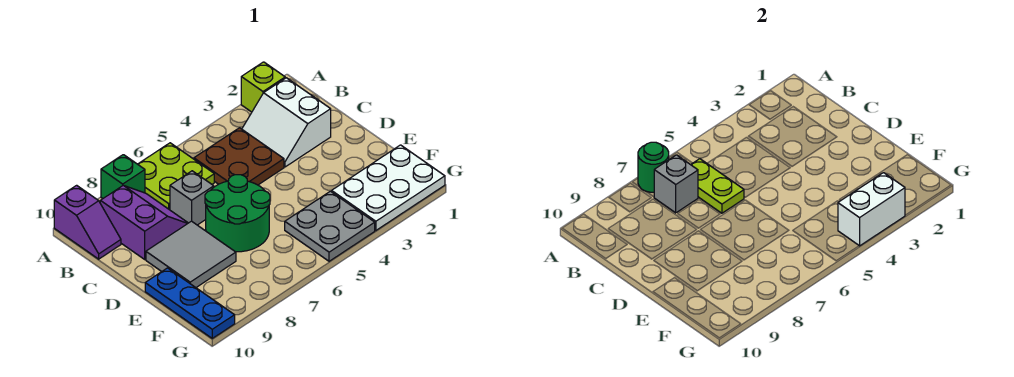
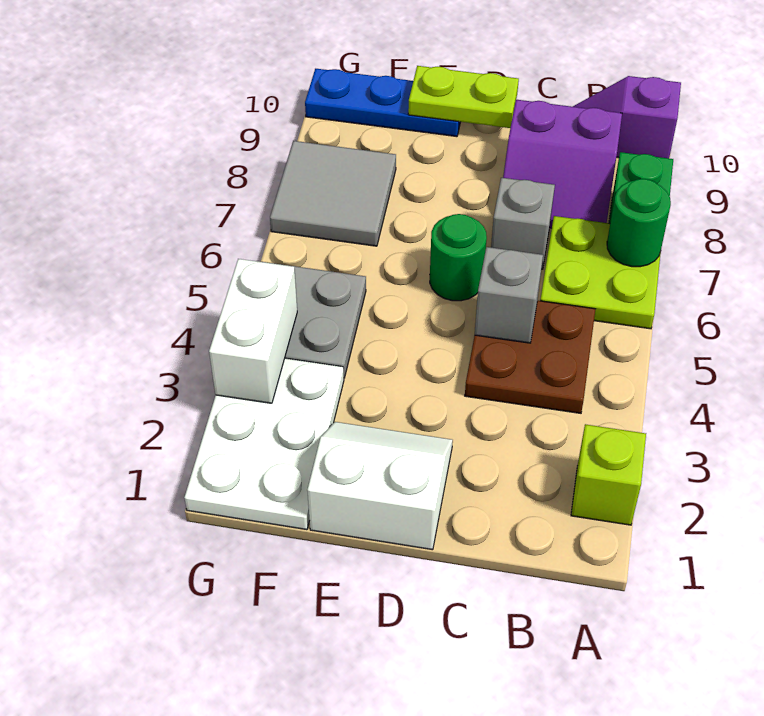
white 2x2 slope [242,78,331,167] -> white 2x2 slope moved to [307,422,453,550]
lime 1x2 plate [691,159,744,213] -> lime 1x2 plate moved to [408,66,519,128]
grey 1x1 brick [654,155,698,213] -> grey 1x1 brick moved to [475,247,543,343]
green 2x2 round brick [205,175,270,252] -> green 1x1 round brick [430,214,487,301]
grey 2x2 tile [146,221,236,287] -> grey 2x2 tile moved to [270,141,396,246]

